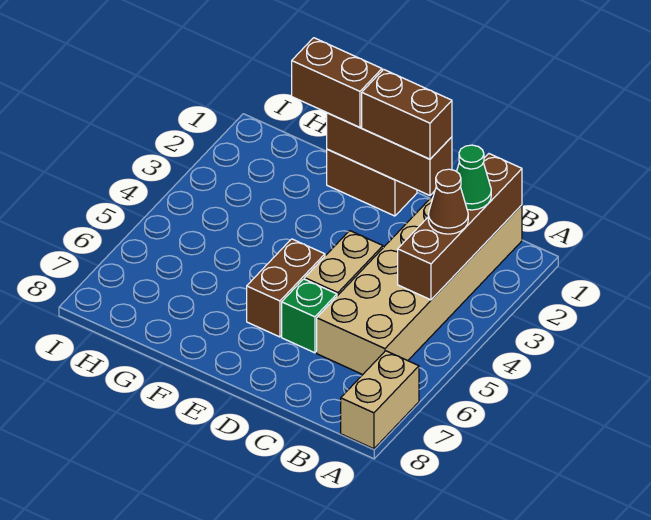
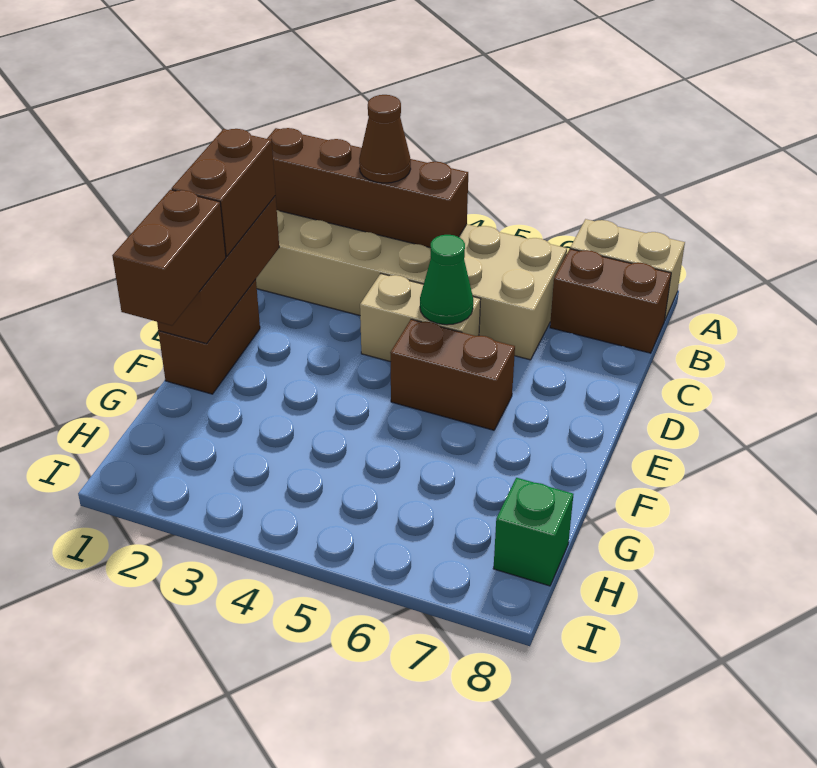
green 1x1 cone [457,145,491,210] -> green 1x1 cone moved to [420,235,473,325]
none -> brown 1x2 brick [550,249,671,353]
green 1x1 brick [282,279,337,353] -> green 1x1 brick moved to [493,478,573,586]

